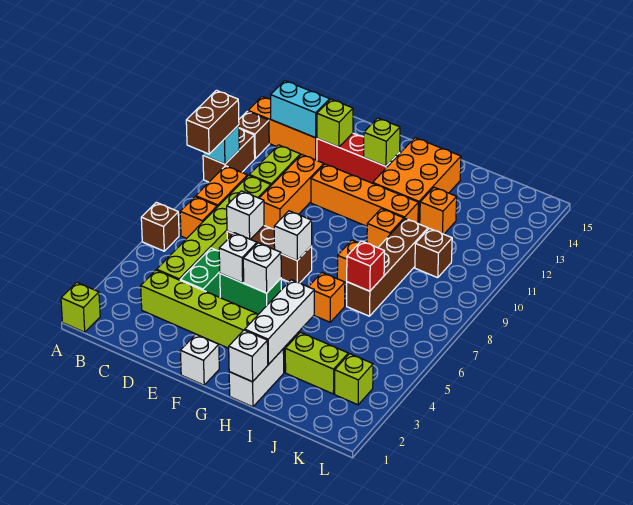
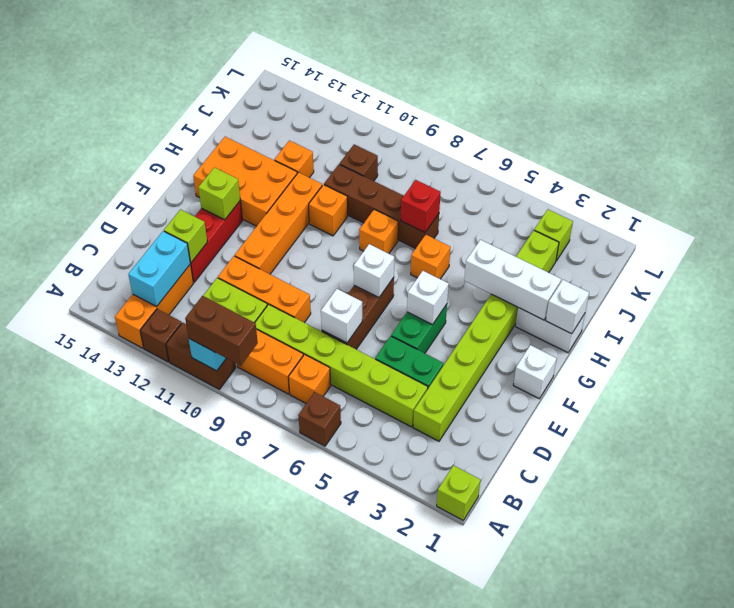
white 1x1 brick [219,233,257,283] -> none

